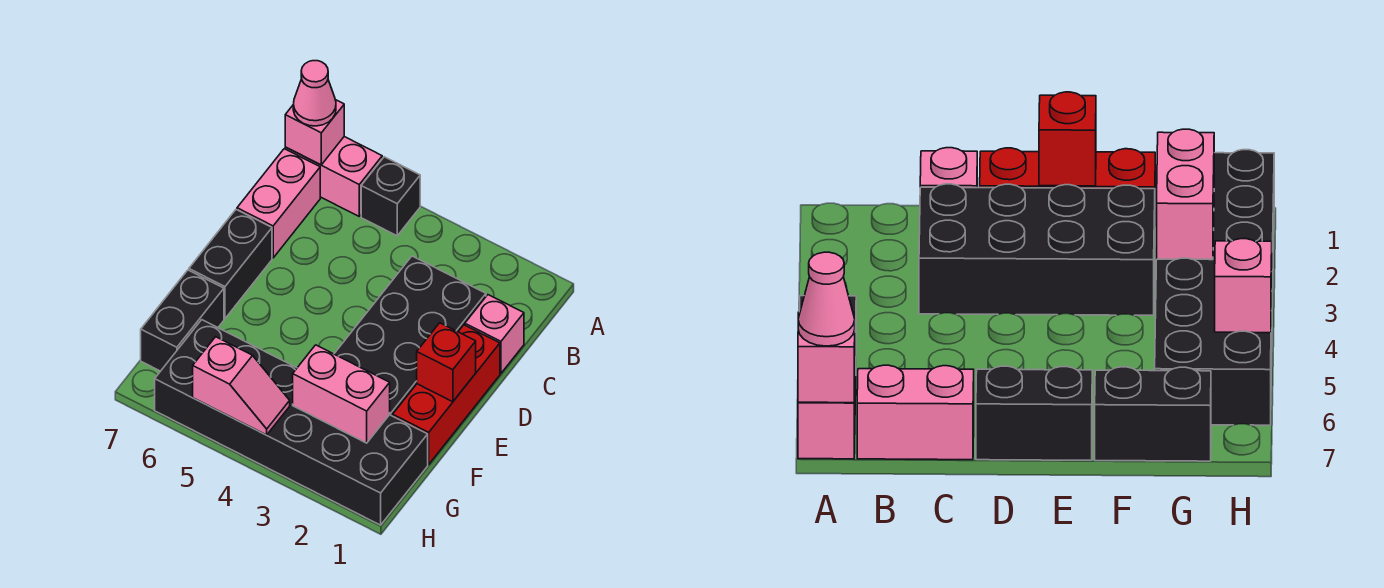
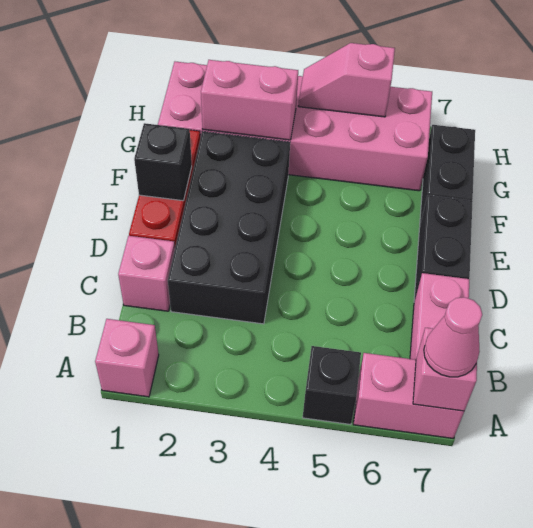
none -> pink 1x1 brick [95,319,159,397]
red 1x1 brick [417,323,476,402] -> black 1x1 brick [134,123,192,201]
black 2x6 brick [155,320,428,525] -> pink 2x6 brick [158,62,432,191]

